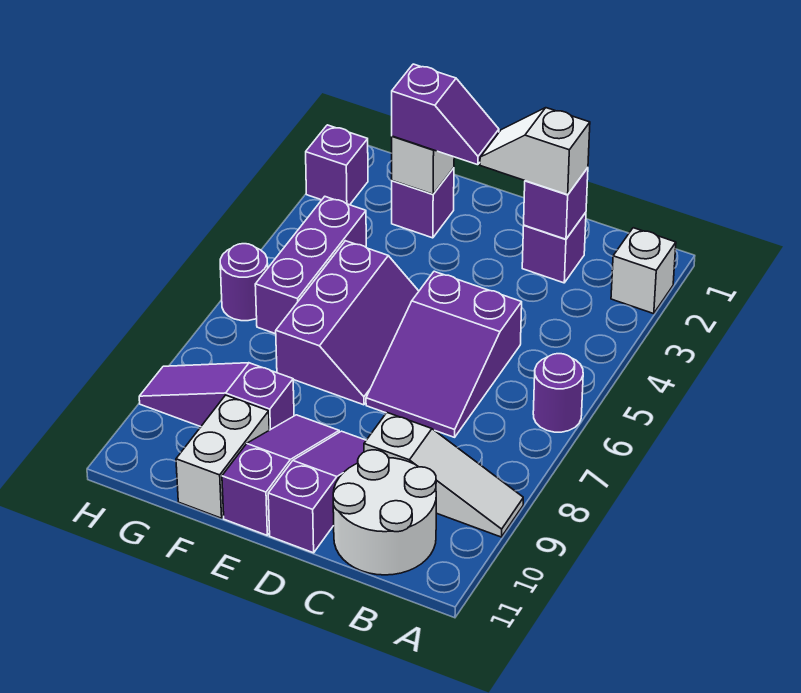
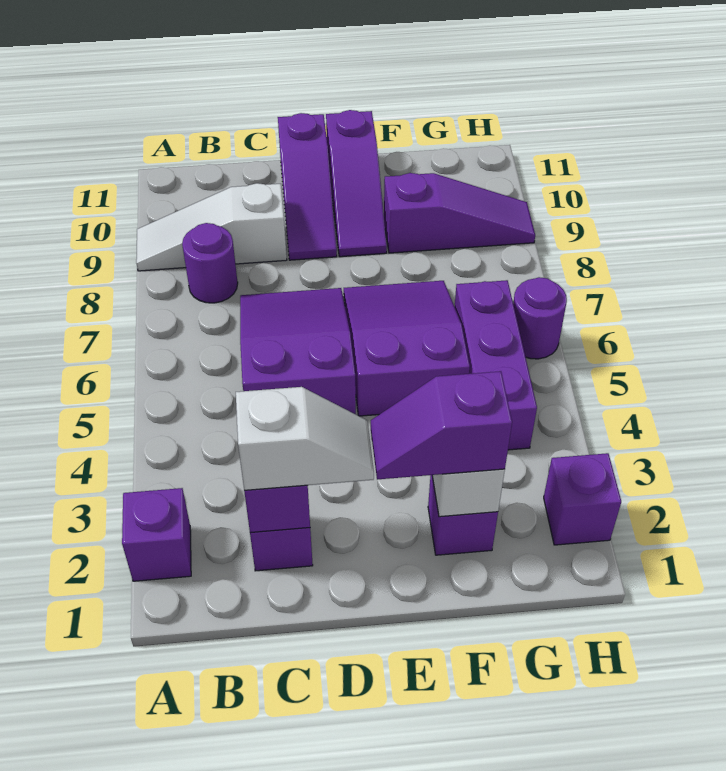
white 1x1 brick [611,228,676,314] -> purple 1x1 brick [122,488,191,581]
purple 1x1 round brick [533,354,583,432] -> purple 1x1 round brick moved to [182,223,238,303]
white 2x2 round brick [333,450,436,575] -> none
purple 2x3 slope [276,241,419,405] -> purple 2x3 slope turned to [344,281,470,416]
white 1x2 brick [176,395,269,518] -> none

